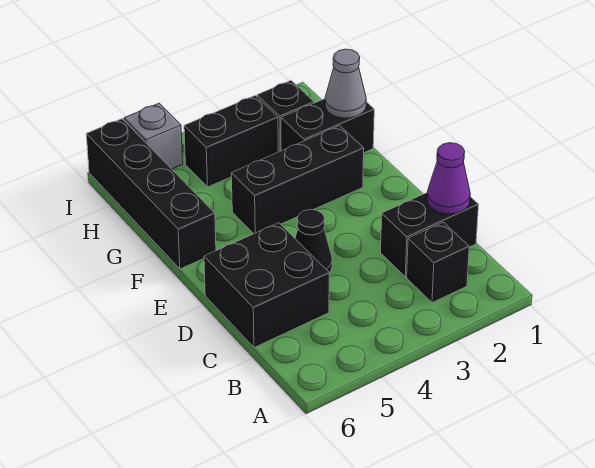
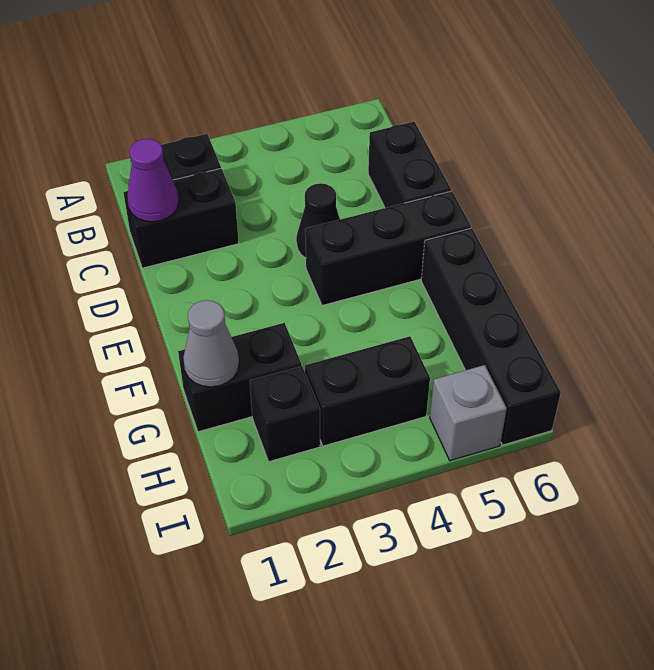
black 2x2 brick [204,223,329,348] -> black 1x2 brick [368,122,451,208]
black 1x3 brick [231,126,364,234] -> black 1x3 brick moved to [305,191,471,306]

